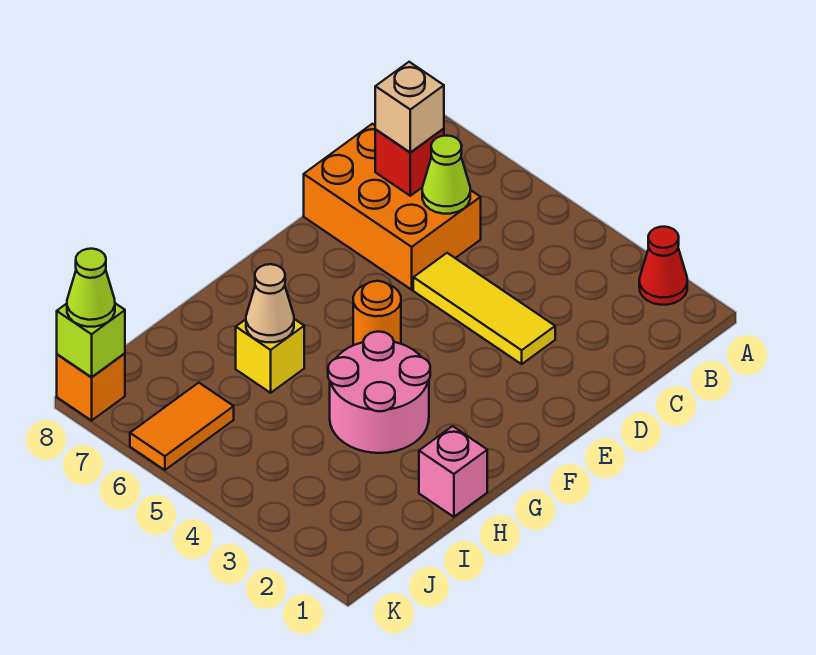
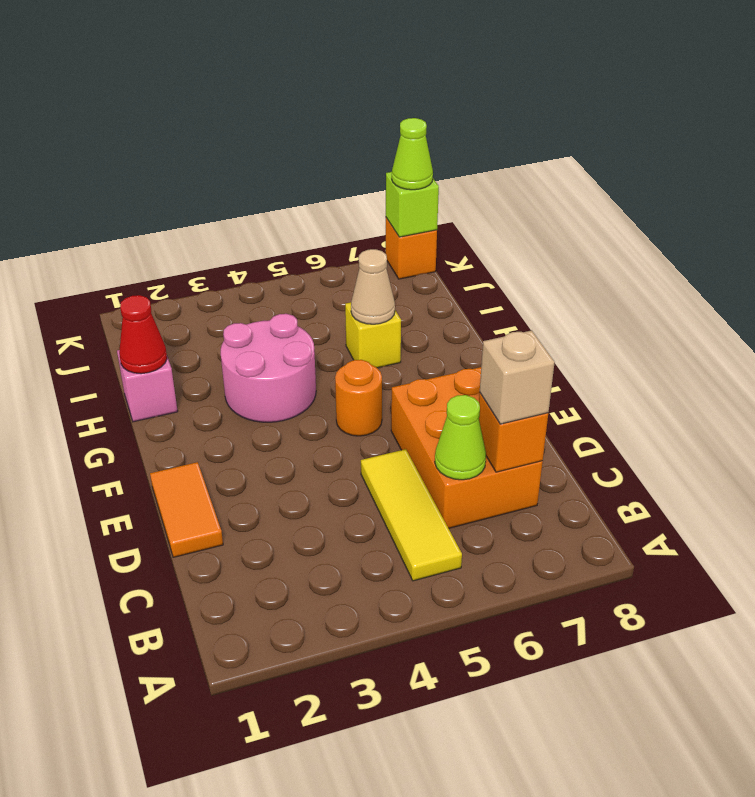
red 1x1 cone [639,227,687,305] -> red 1x1 cone moved to [119,295,167,374]
orange 2x3 brick [304,124,481,290] -> orange 2x3 brick turned to [391,367,543,528]
red 1x1 brick [375,129,444,196] -> orange 1x1 brick [479,393,548,472]
yellow 1x3 tile [413,253,555,364] -> yellow 1x3 tile turned to [361,449,462,581]
orange 1x2 tile [130,383,234,470] -> orange 1x2 tile moved to [150,462,223,557]

